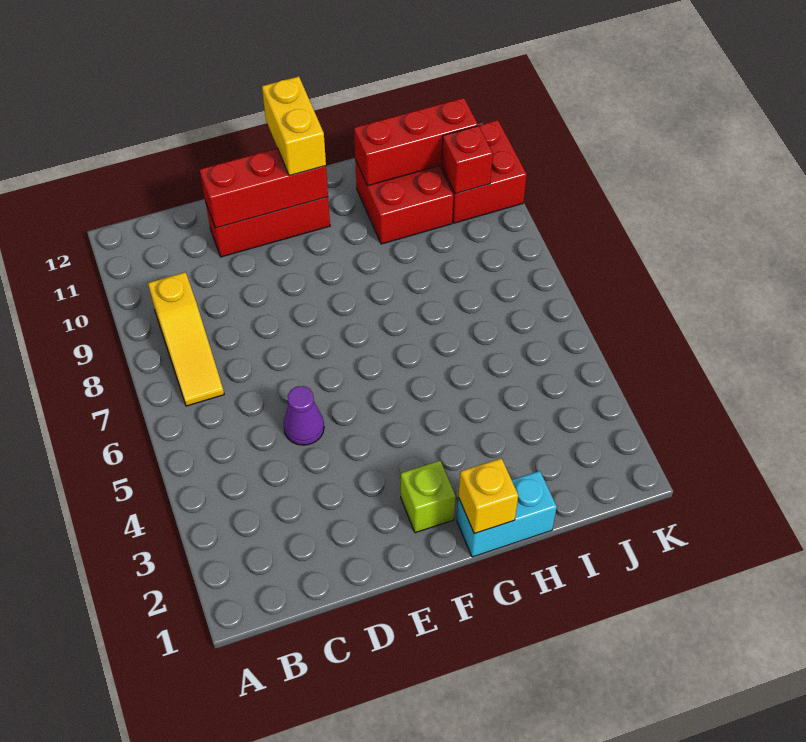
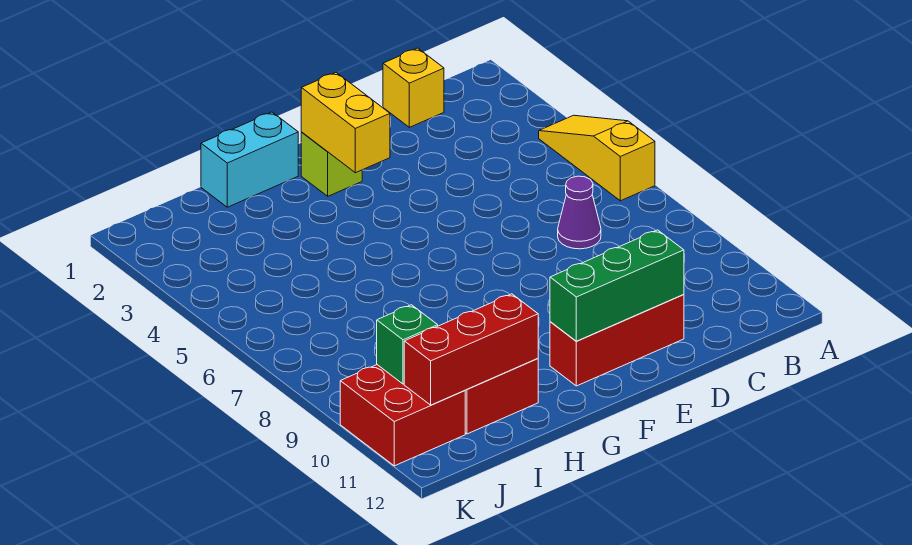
yellow 1x3 slope [148,272,224,406] -> yellow 1x3 slope moved to [539,115,655,201]
purple 1x1 cone [283,386,324,445] -> purple 1x1 cone moved to [558,176,601,249]
red 1x3 brick [200,148,328,228] -> green 1x3 brick [550,230,684,341]
yellow 1x2 brick [262,76,326,176] -> yellow 1x2 brick moved to [301,73,390,173]
yellow 1x1 brick [459,458,518,534] -> yellow 1x1 brick moved to [383,48,444,127]
red 1x1 brick [442,126,493,194] -> green 1x1 brick [377,305,438,384]

